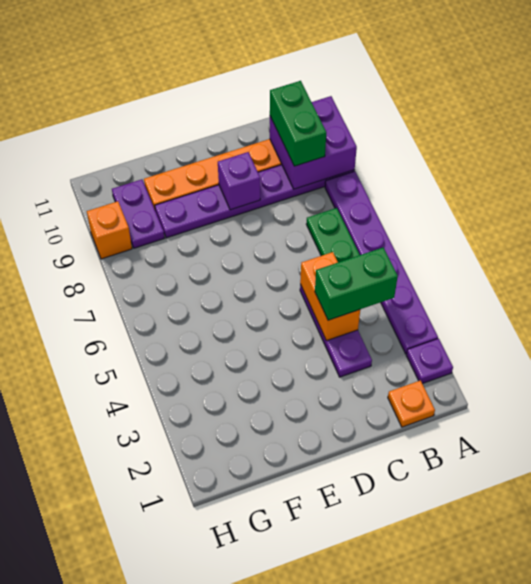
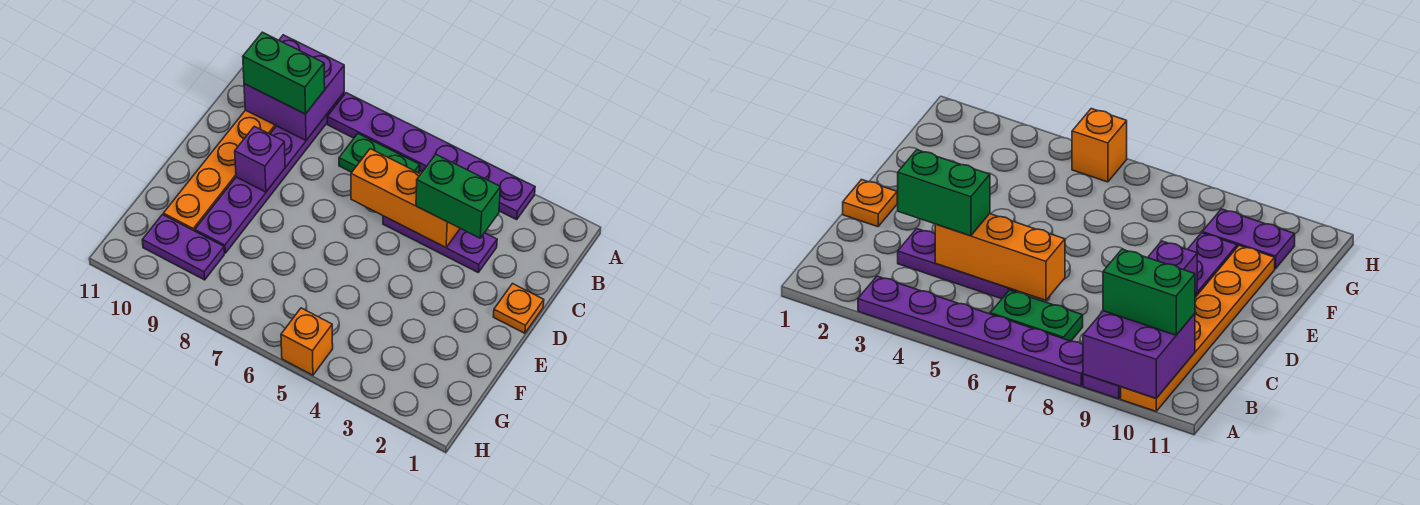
purple 1x1 plate [406,338,453,384] -> none
orange 1x1 plate [388,380,435,427] -> orange 1x1 plate moved to [493,284,544,333]
green 1x2 brick [315,248,398,320] -> green 1x2 brick turned to [416,155,500,238]
orange 1x2 brick [300,252,360,341] -> orange 1x3 brick [351,149,460,248]
orange 1x1 brick [87,201,132,259] -> orange 1x1 brick moved to [281,308,333,375]

